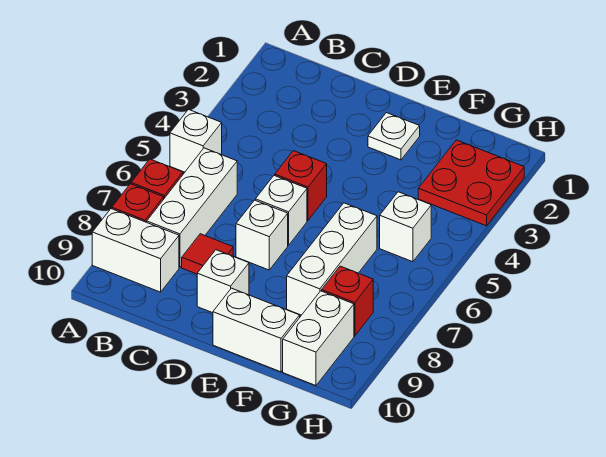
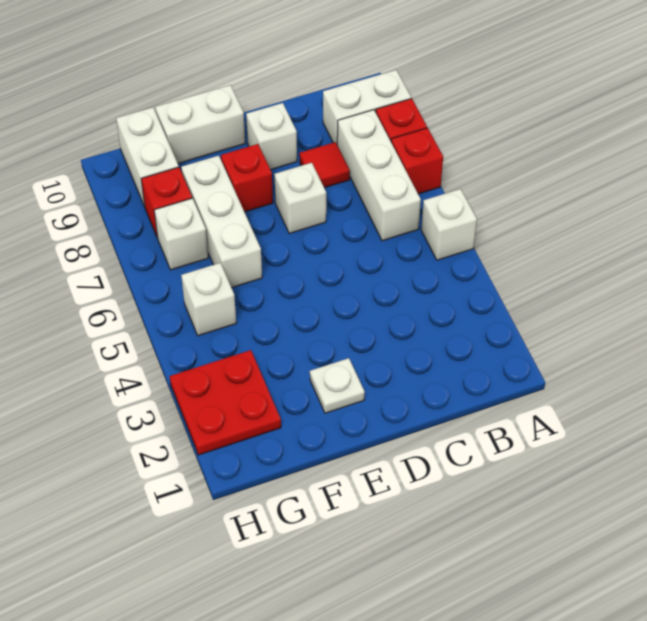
red 1x1 brick [275,151,327,220] -> red 1x1 brick moved to [221,144,273,212]
white 1x1 brick [255,175,307,245] -> white 1x1 brick moved to [154,198,208,270]

